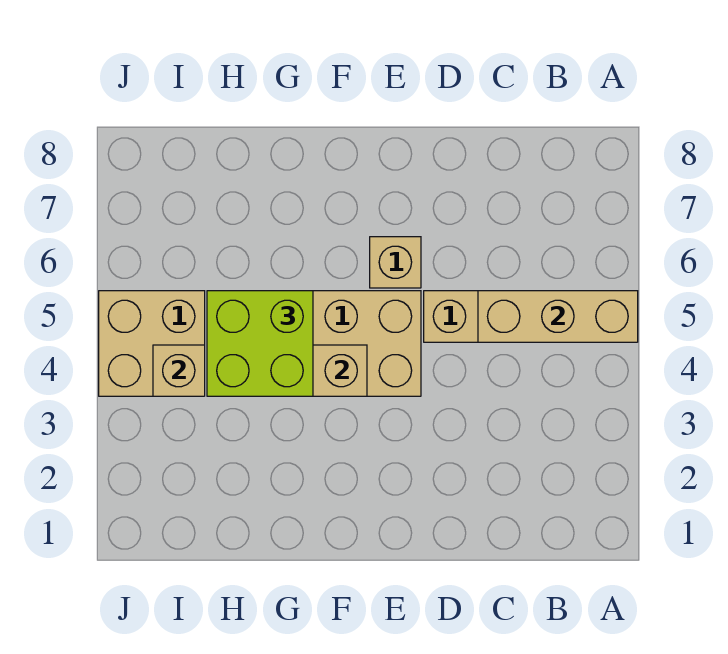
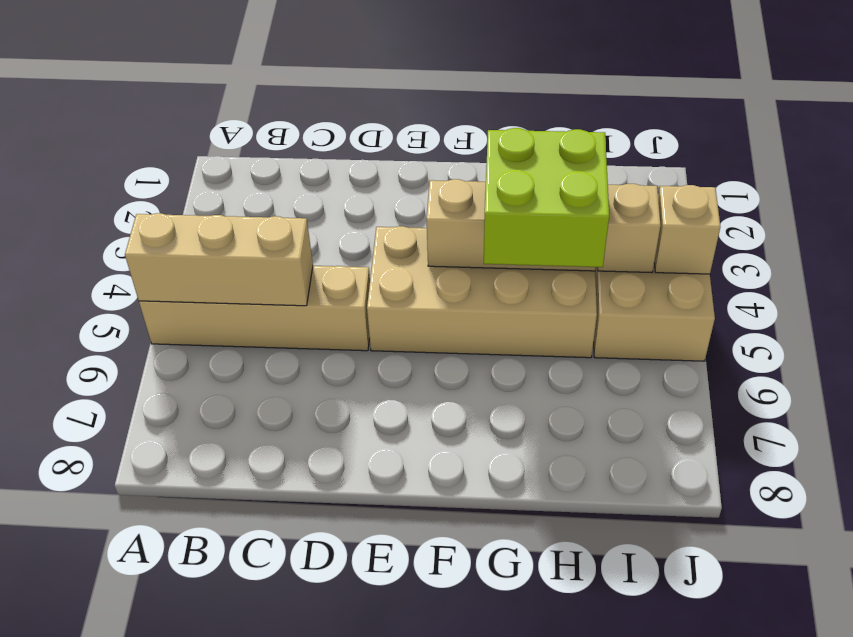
tan 1x1 brick [370,237,421,288] -> tan 1x1 brick moved to [654,185,720,274]

